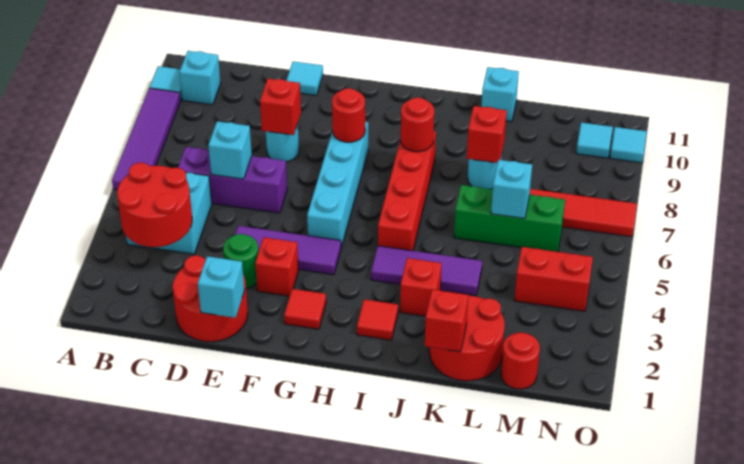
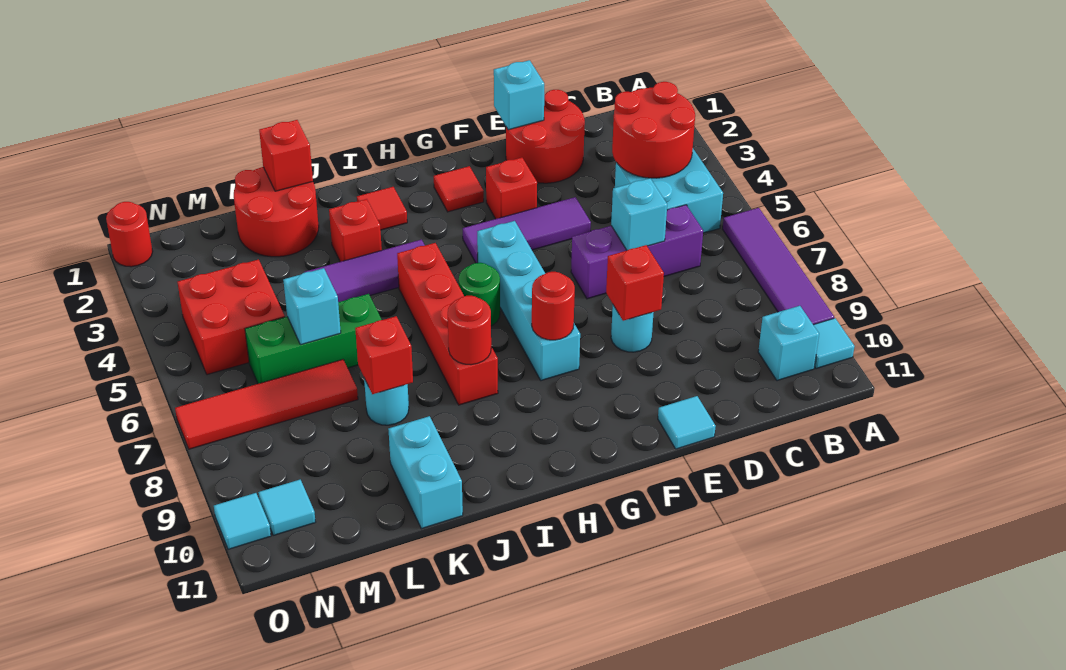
green 1x1 round brick [223,234,259,288] -> green 1x1 round brick moved to [459,263,500,326]
cyan 1x1 brick [481,67,519,122] -> cyan 1x2 brick [388,416,463,529]
red 1x1 round brick [501,333,540,389] -> red 1x1 round brick moved to [106,202,153,267]
red 1x2 brick [514,247,593,311] -> red 2x2 brick [178,259,285,375]

